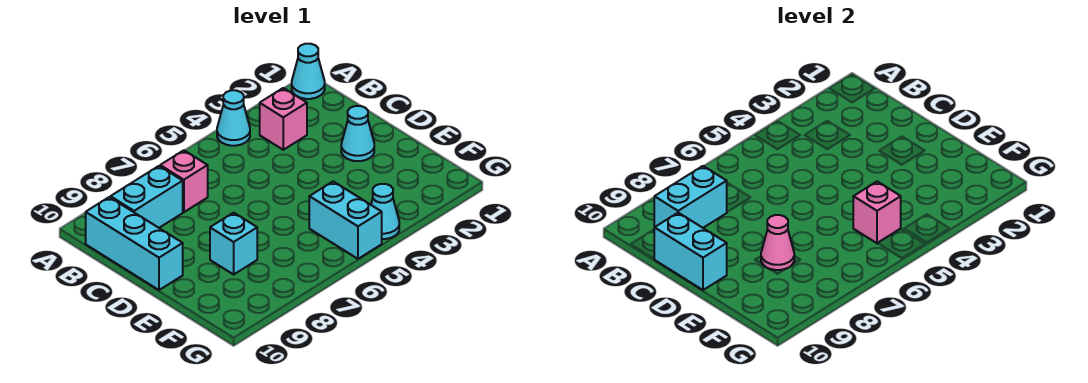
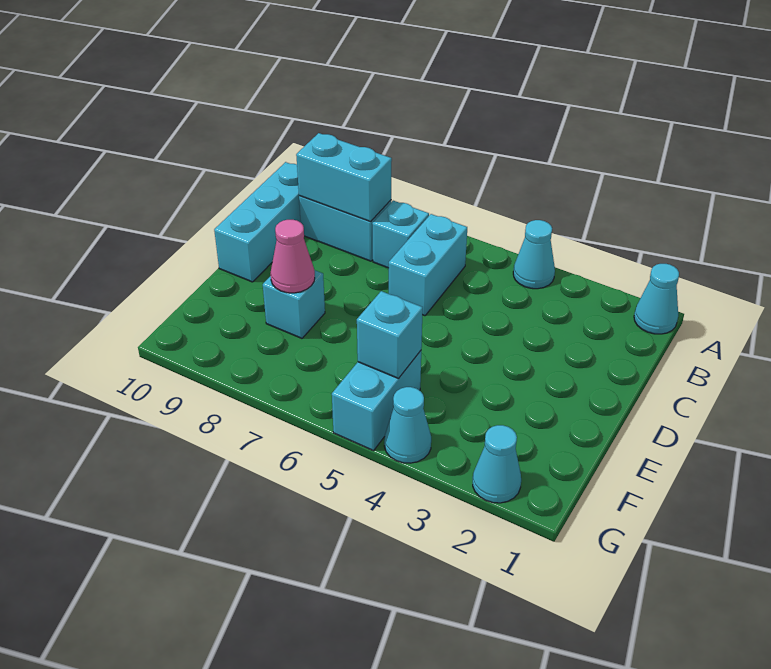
pink 1x1 brick [260,88,307,150] -> none
pink 1x1 brick [160,150,208,212] -> cyan 1x1 brick [372,201,429,268]
cyan 1x2 brick [654,213,727,290] -> cyan 1x2 brick moved to [389,214,467,316]
cyan 1x1 cone [341,106,374,161] -> cyan 1x1 cone moved to [473,425,521,503]
pink 1x1 brick [853,182,901,243] -> cyan 1x1 brick [357,291,423,379]

